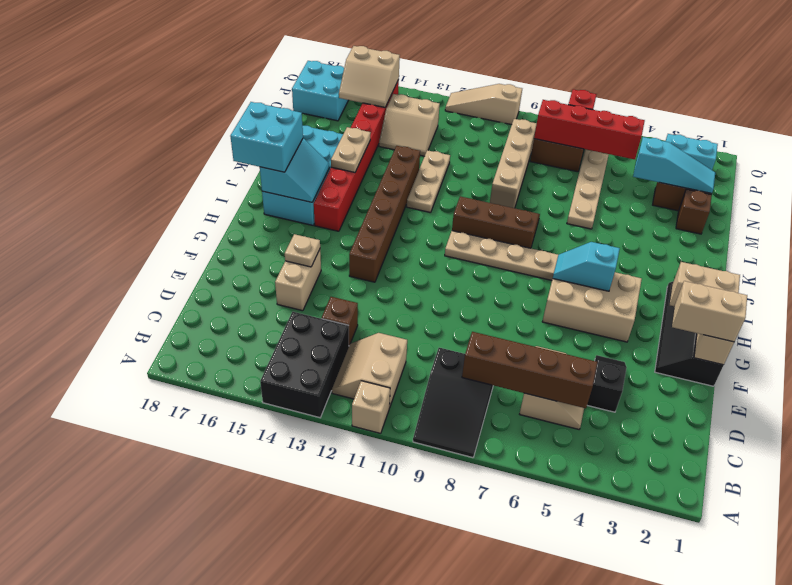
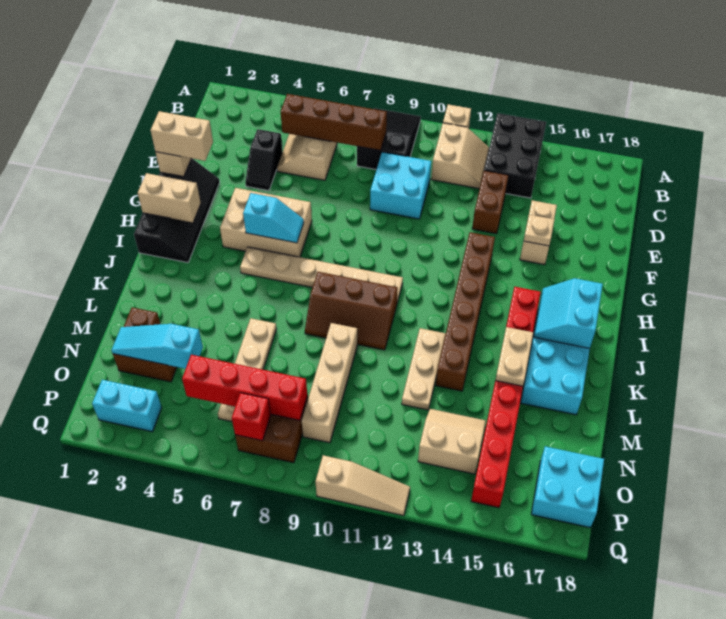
brown 1x1 brick [322,297,358,345] -> brown 1x2 brick [472,171,508,234]
cyan 2x2 brick [230,102,303,172] -> cyan 2x2 brick moved to [370,152,431,219]
tan 2x2 slope [339,46,400,107] -> none

